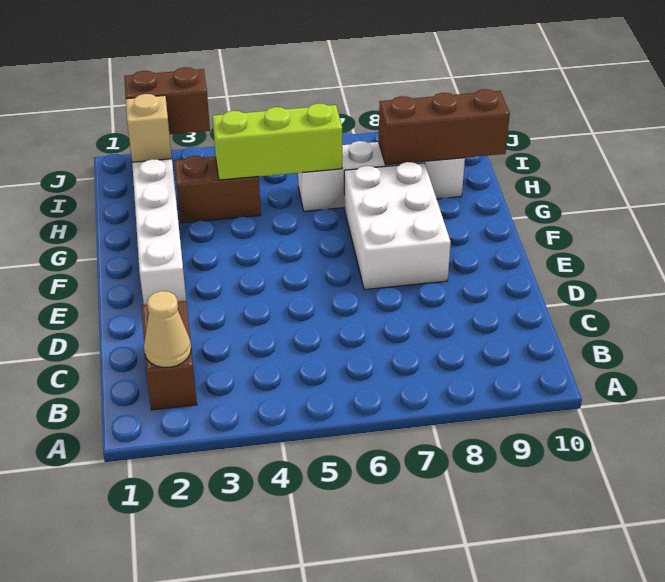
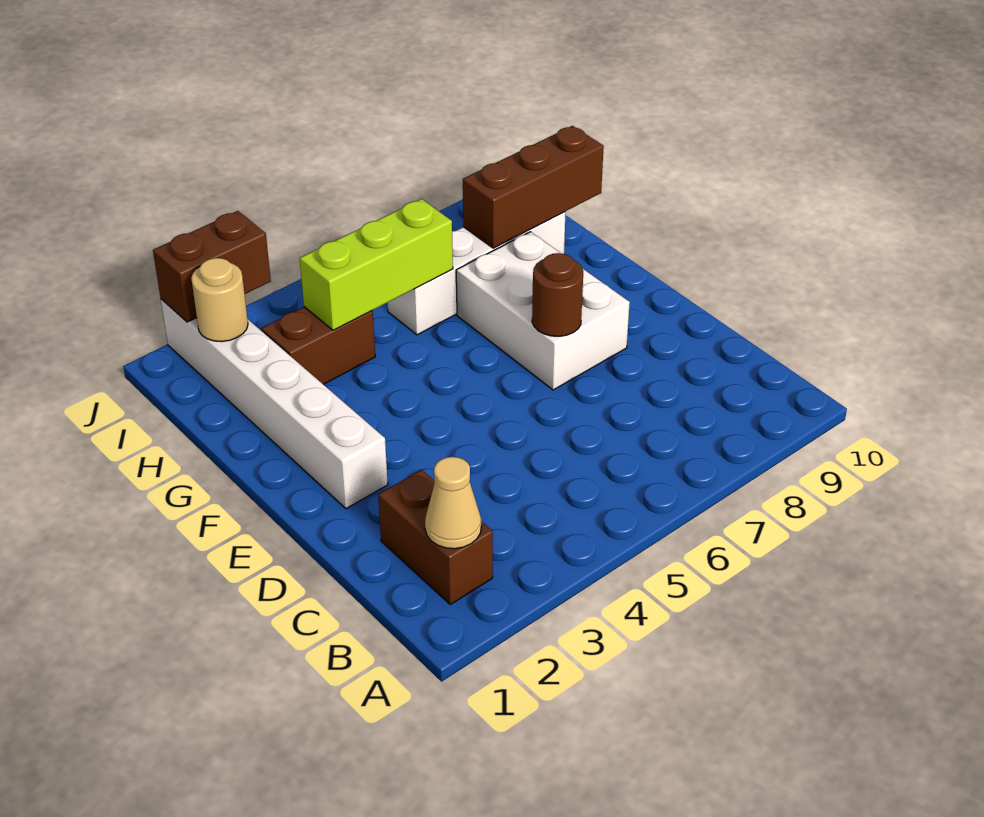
none -> brown 1x1 round brick [532,253,583,336]
tan 1x1 brick [126,94,172,162] -> tan 1x1 round brick [191,258,248,342]

